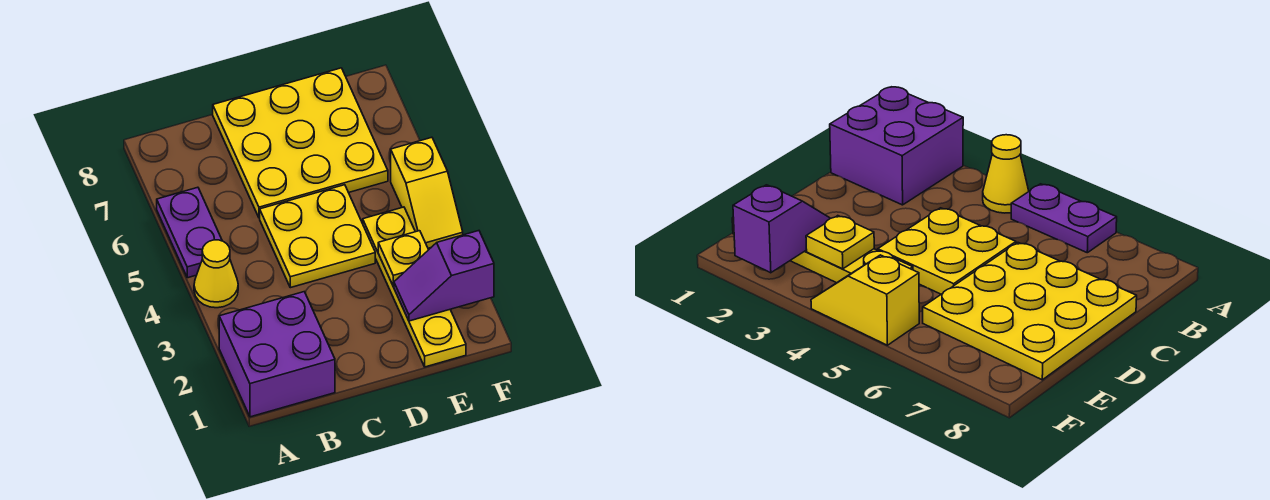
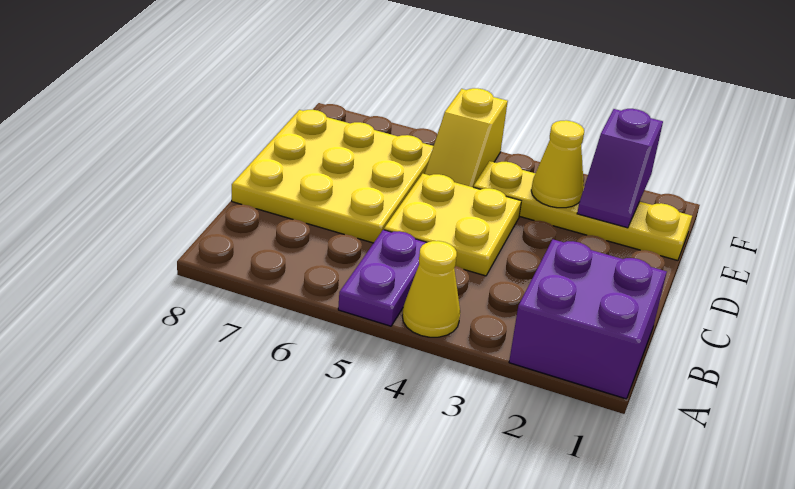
purple 1x2 plate [157,187,222,278] -> purple 1x2 plate turned to [338,230,427,326]
yellow 1x1 plate [378,231,428,286] -> yellow 1x1 cone [531,120,584,208]
yellow 1x2 slope [391,137,463,248] -> yellow 1x2 slope turned to [425,88,508,187]

